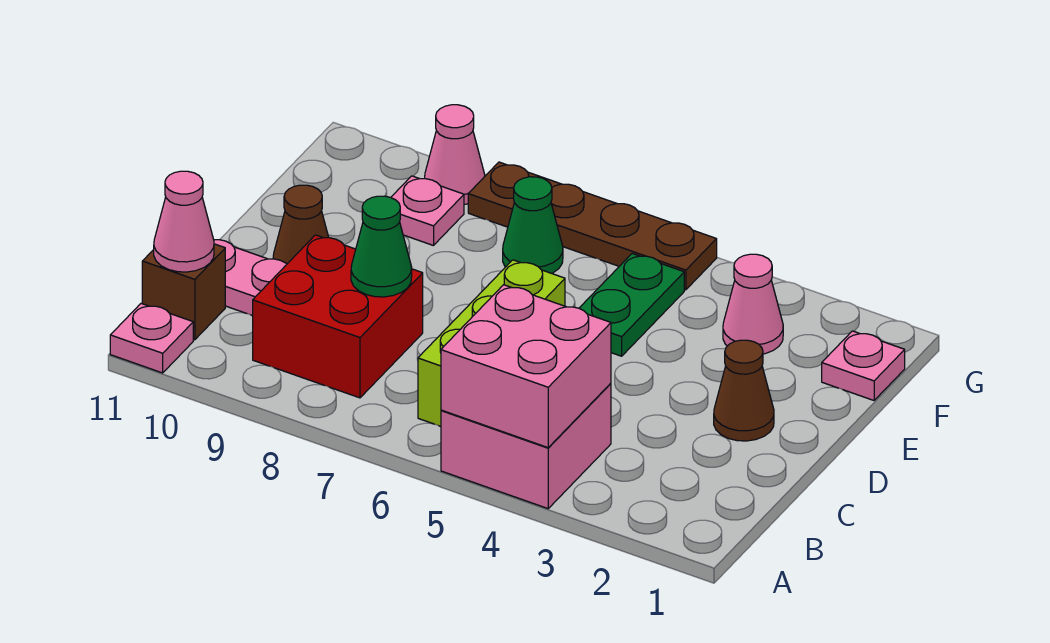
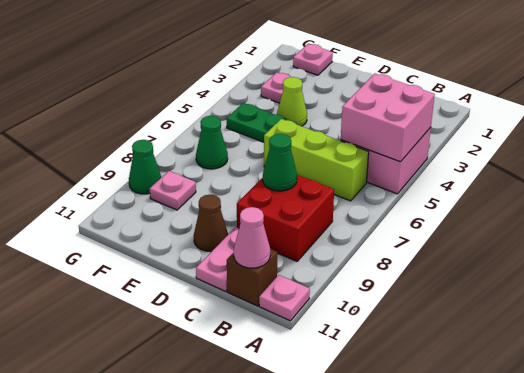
brown 1x1 cone [714,340,774,441] -> none
none -> lime 1x1 cone [277,77,307,126]
pink 1x1 cone [723,254,783,354] -> pink 1x1 plate [261,72,290,103]
brown 1x4 plate [468,162,717,290] -> none
pink 1x1 cone [425,105,485,205] -> green 1x1 cone [129,140,161,194]

